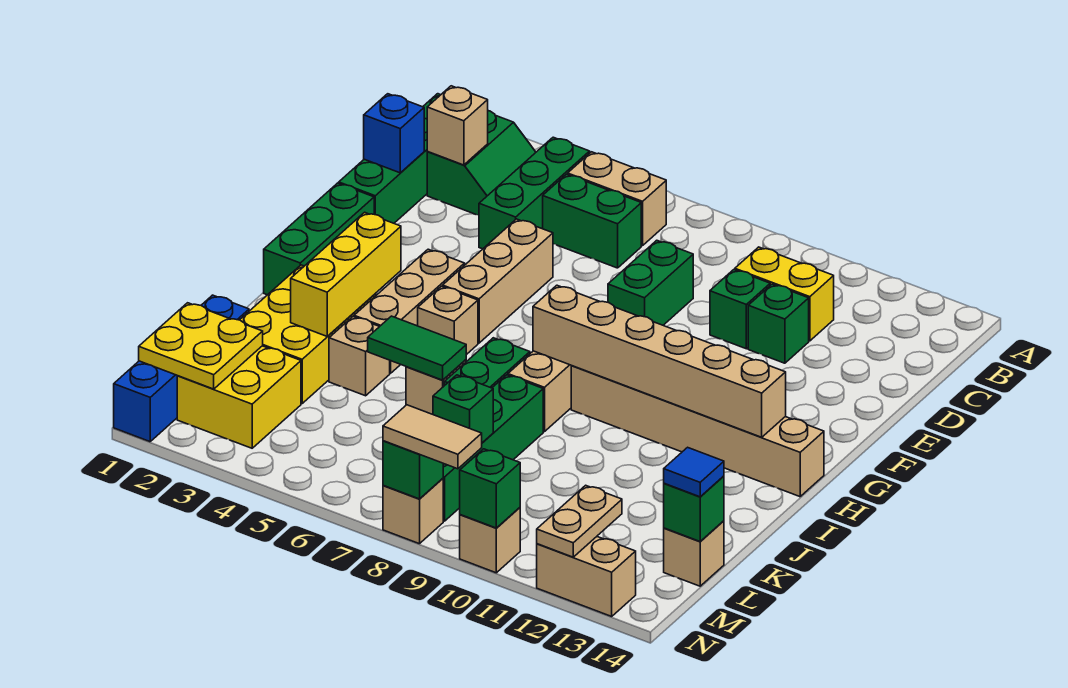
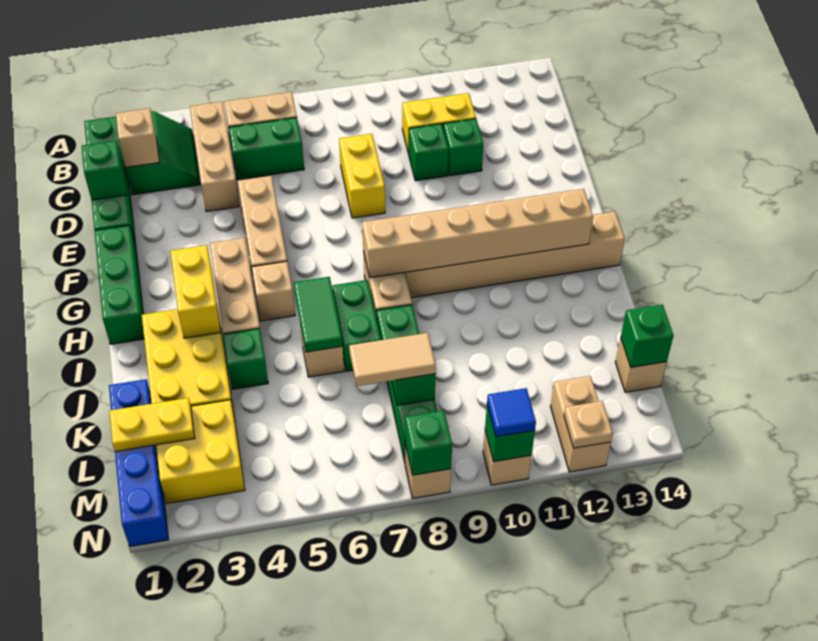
green 1x3 brick [479,137,590,249] -> tan 1x3 brick [190,102,239,212]
blue 1x1 brick [364,94,424,173] -> green 1x1 brick [82,141,126,200]
green 1x2 brick [608,240,693,325] -> yellow 1x2 brick [339,134,385,218]
yellow 1x3 brick [291,212,401,336] -> yellow 1x2 brick [170,245,221,338]
tan 1x1 brick [329,317,390,396] -> green 1x1 brick [223,328,268,389]
green 1x2 tile [368,316,466,380] -> green 1x2 tile turned to [294,277,343,352]
yellow 2x2 plate [139,303,263,389] -> yellow 1x2 plate [109,398,195,452]
blue 1x1 tile [664,447,724,497] -> blue 1x1 tile moved to [487,388,536,437]
tan 1x2 plate [537,485,622,557] -> tan 1x1 plate [564,401,613,448]
tan 1x2 tile [383,405,482,469] -> tan 1x2 tile moved to [349,333,436,386]
tan 1x2 brick [537,537,636,616] -> tan 1x2 brick turned to [551,376,611,472]

